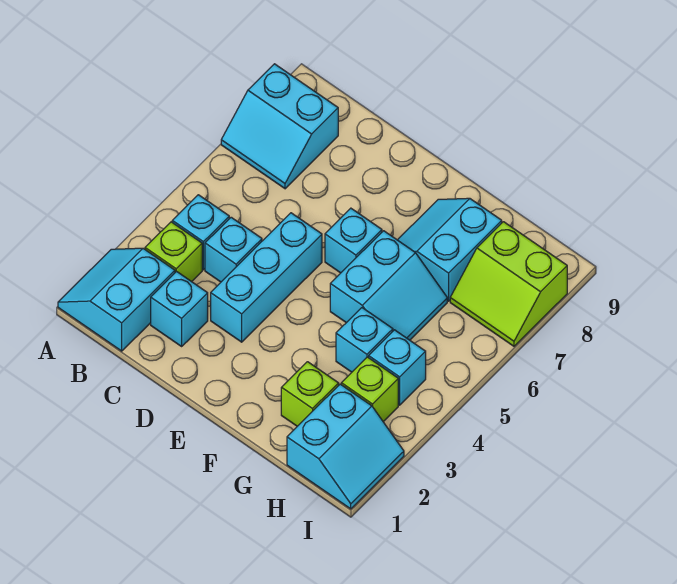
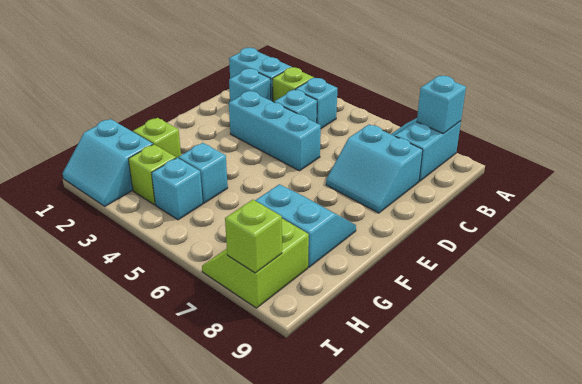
cyan 1x1 brick [325,208,382,273] -> cyan 1x1 brick moved to [417,76,466,134]
cyan 2x2 slope [330,231,447,340] -> cyan 2x2 slope moved to [326,124,423,213]
none -> lime 1x1 brick [225,200,282,273]

